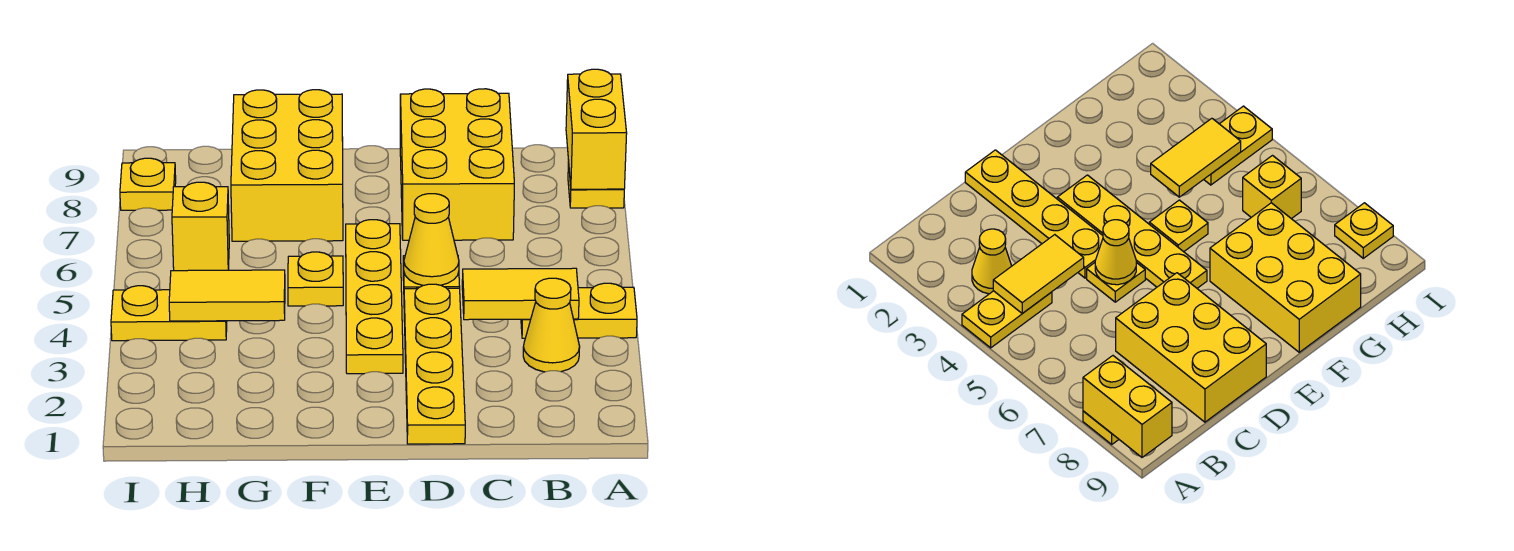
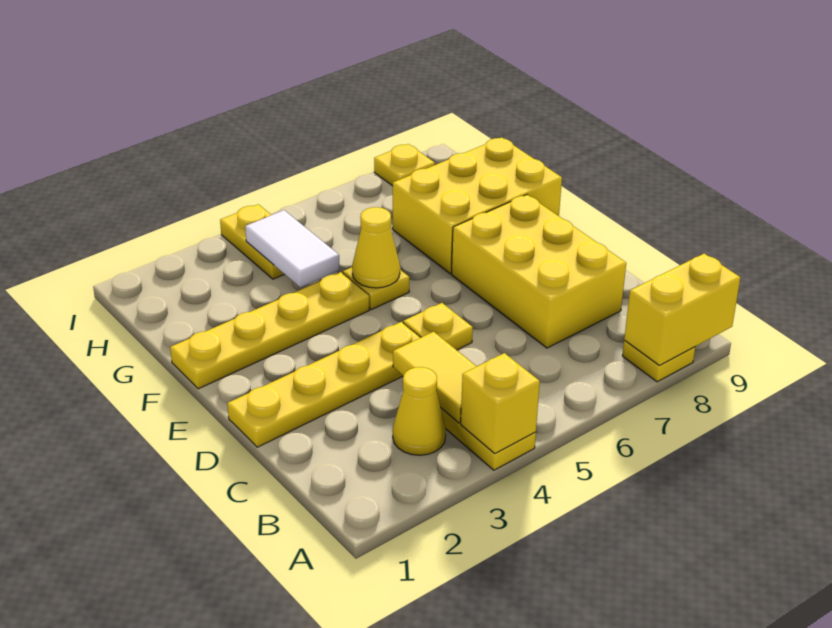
yellow 2x3 brick [400,89,514,240] -> yellow 2x3 brick turned to [451,195,626,348]
yellow 1x1 cone [404,194,459,285] -> yellow 1x1 cone moved to [352,207,400,288]
yellow 1x4 plate [346,220,403,374] -> yellow 1x4 plate moved to [170,272,369,389]
yellow 1x2 tile [169,270,285,321] -> white 1x2 tile [245,210,339,287]
yellow 1x1 brick [172,182,229,271] -> yellow 1x1 brick moved to [461,353,540,453]

